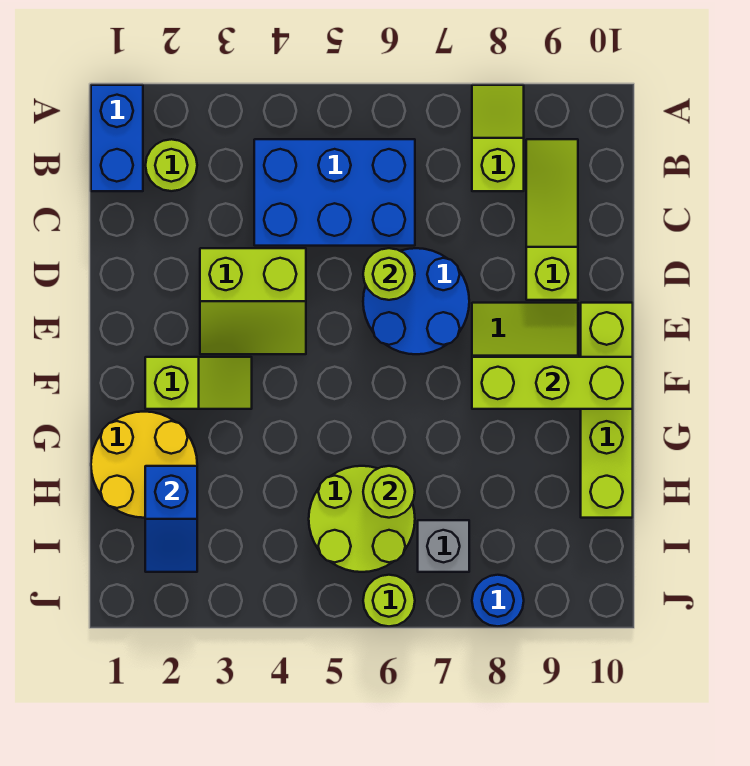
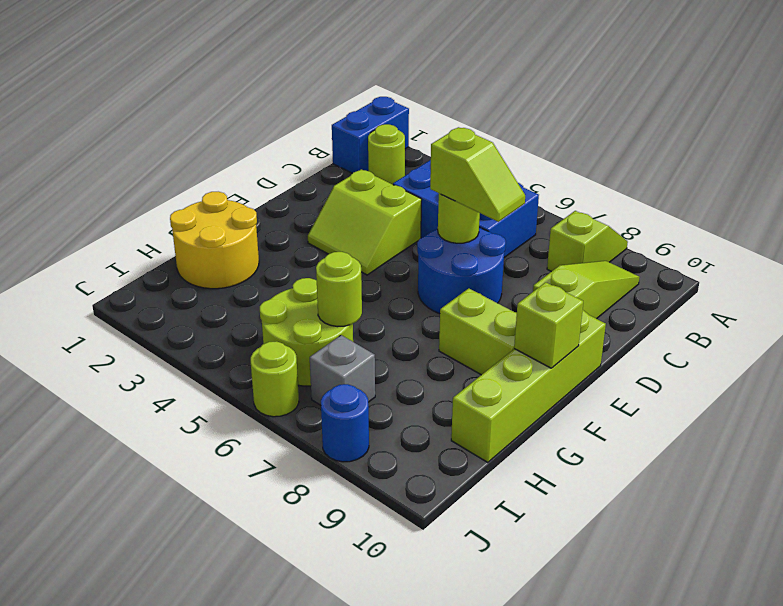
lime 1x2 slope [145,357,252,409] -> lime 1x2 slope moved to [430,127,525,222]
lime 1x3 brick [472,357,633,409] -> lime 1x1 brick [514,282,583,368]
blue 1x2 slope [145,466,197,572] -> none

